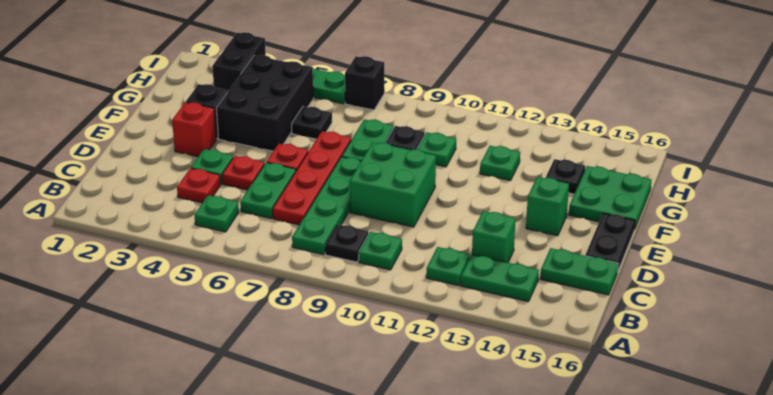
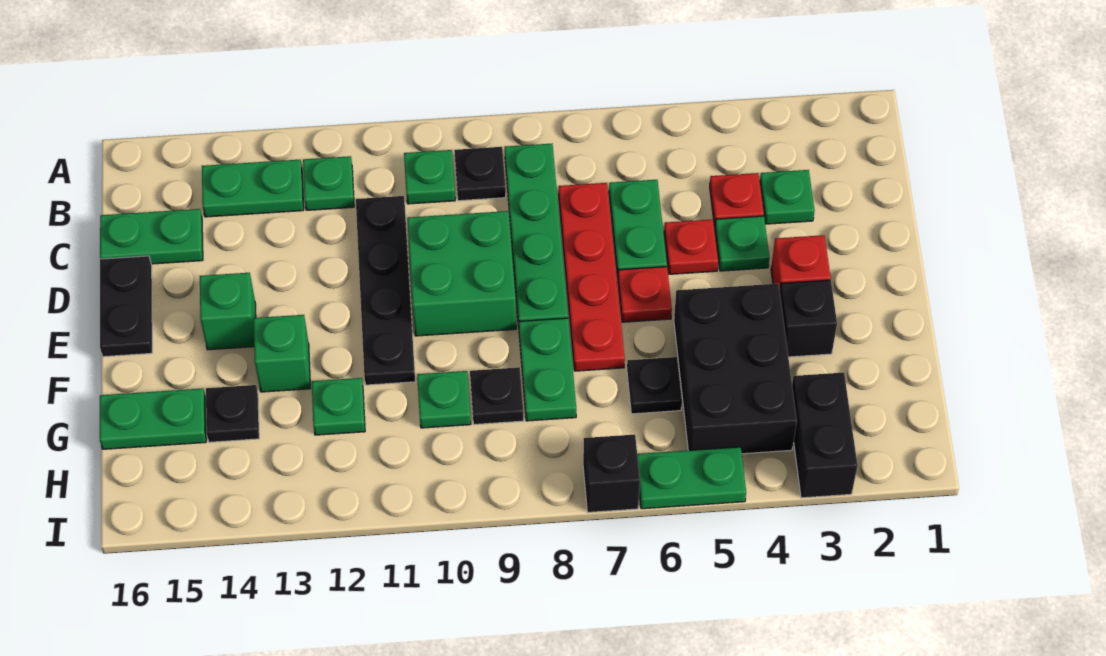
green 1x1 plate [195,195,239,232] -> green 1x1 plate moved to [760,170,815,224]
none -> black 1x4 plate [356,196,415,385]
green 1x1 brick [472,211,516,263] -> green 1x1 brick moved to [254,315,310,392]
green 2x2 plate [569,166,652,228] -> green 1x2 plate [100,388,206,449]

